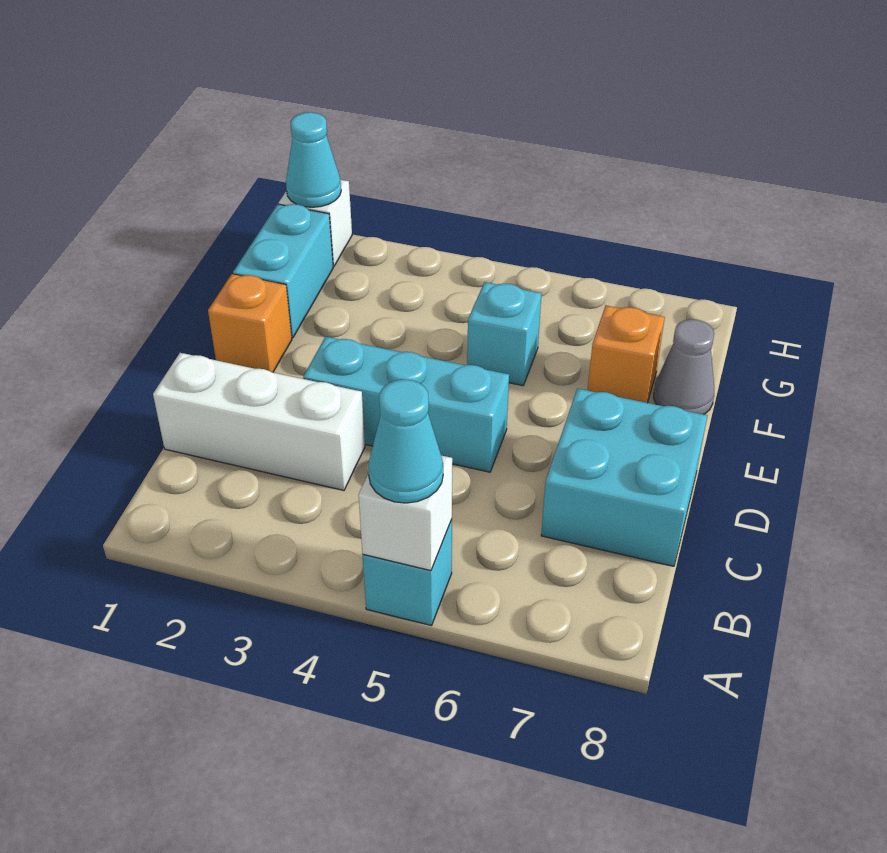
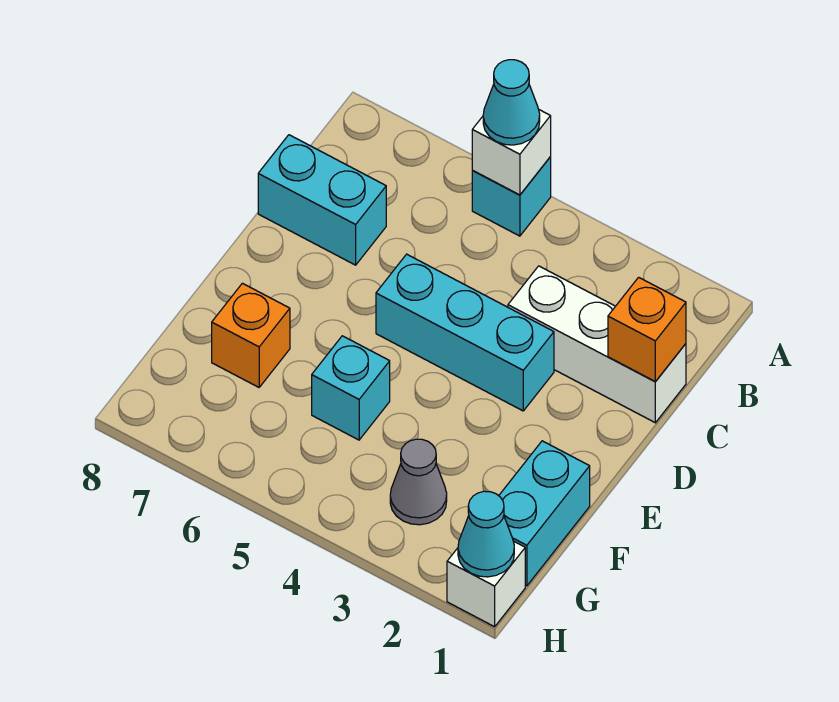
cyan 2x2 brick [541,388,707,566] -> cyan 1x2 brick [258,135,386,265]
orange 1x1 brick [208,274,292,372] -> orange 1x1 brick moved to [608,277,686,382]
grey 1x1 cone [654,319,714,414] -> grey 1x1 cone moved to [390,439,447,525]

